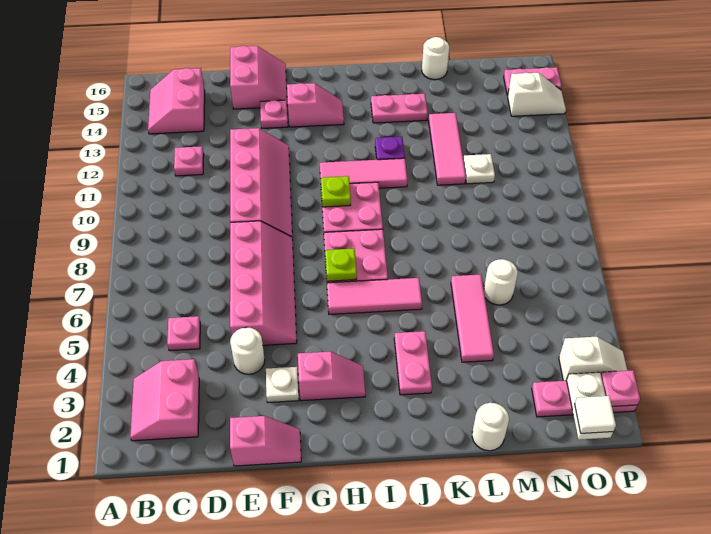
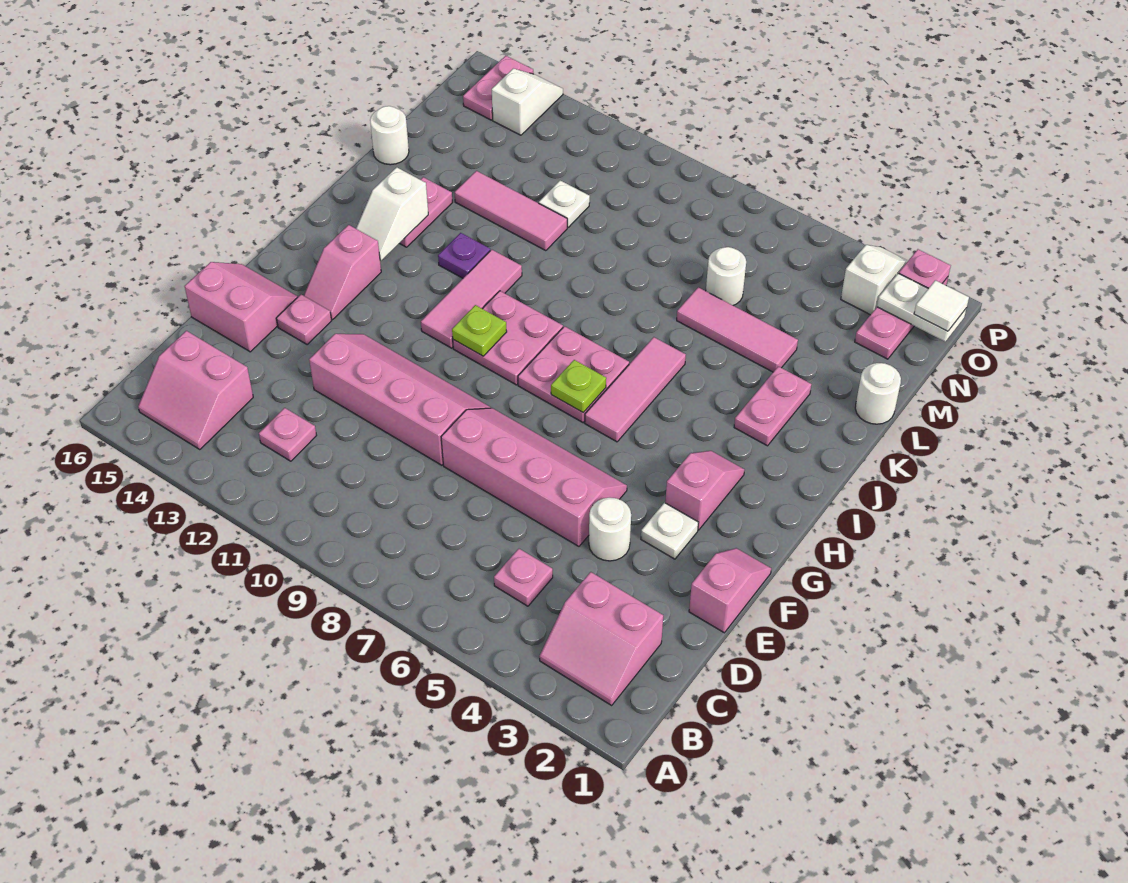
pink 1x2 slope [287,83,344,127] -> pink 1x2 slope turned to [304,225,381,319]
none -> white 1x2 slope [356,167,428,260]
pink 1x2 plate [394,331,432,395] -> pink 1x2 plate turned to [734,366,811,446]

